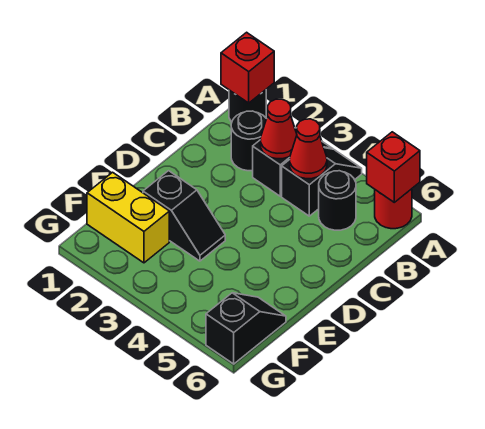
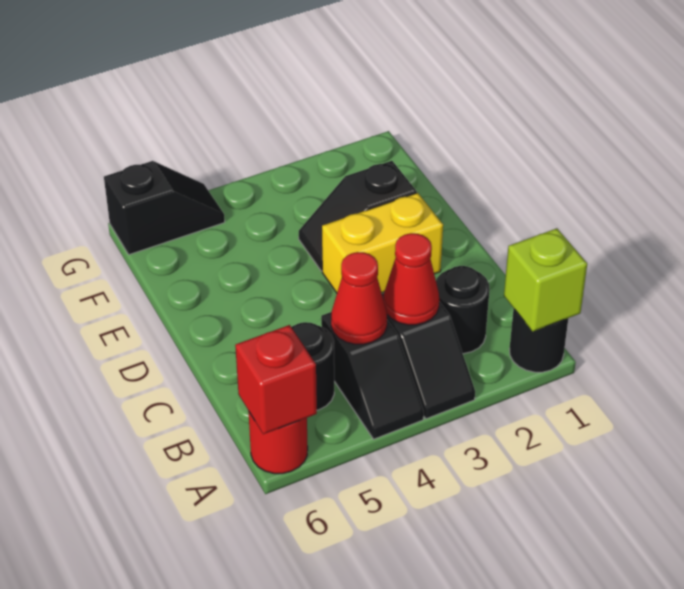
red 1x1 brick [221,32,274,103] -> lime 1x1 brick [504,228,587,331]
yellow 1x2 brick [87,172,169,263] -> yellow 1x2 brick moved to [322,193,443,293]
black 1x2 slope [206,293,286,364] -> black 1x2 slope turned to [104,161,225,255]

